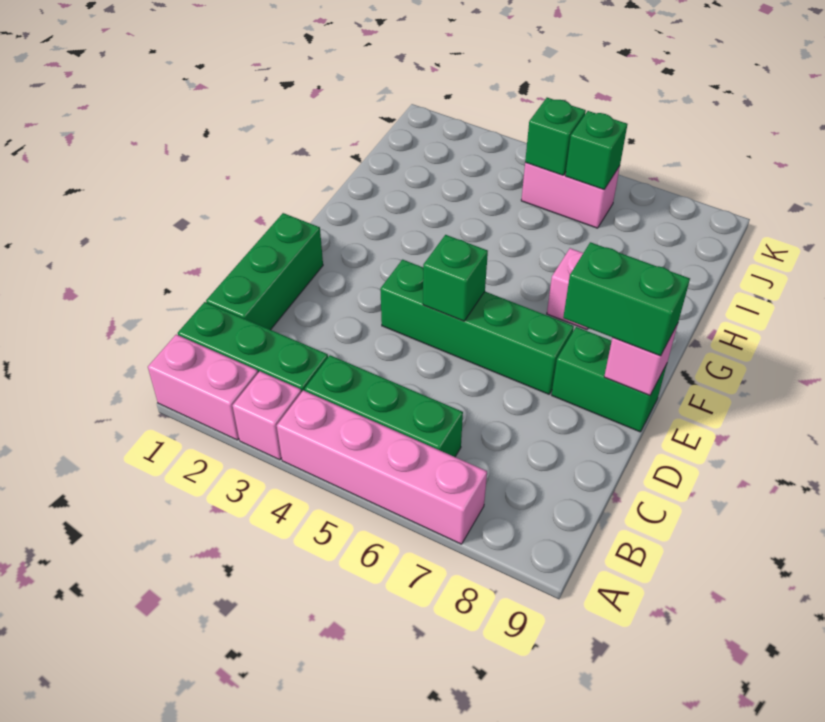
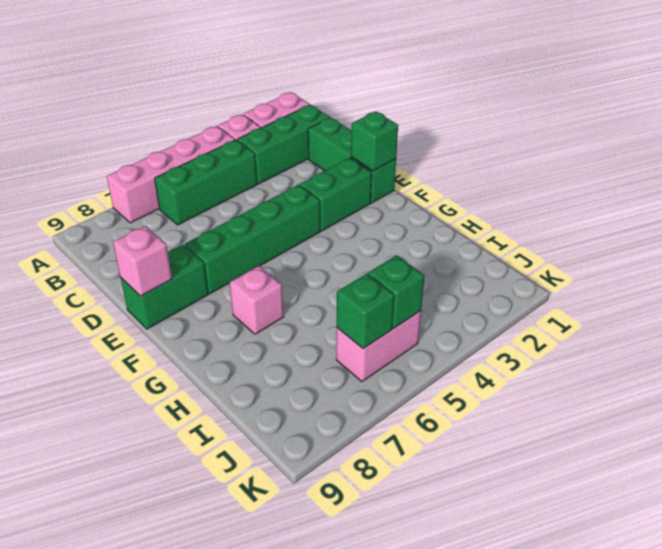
green 1x1 brick [423,235,488,321] -> green 1x1 brick moved to [351,111,398,171]
green 1x2 brick [563,242,690,356] -> green 1x2 brick moved to [300,158,372,231]

